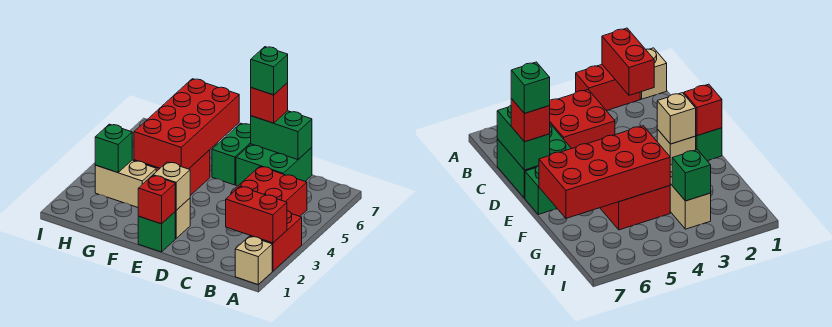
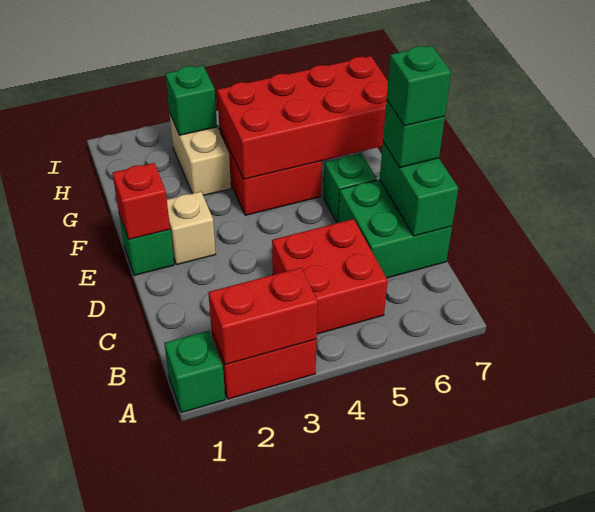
tan 1x1 brick [235,236,272,284] -> green 1x1 brick [164,331,225,413]
red 1x2 brick [226,187,287,243] -> red 1x2 brick turned to [208,268,318,365]
red 1x1 brick [251,83,288,123] -> green 1x1 brick [383,100,445,167]
tan 1x1 brick [153,162,190,210] -> none
green 1x2 brick [212,123,251,185] -> green 1x1 brick [323,153,377,223]

